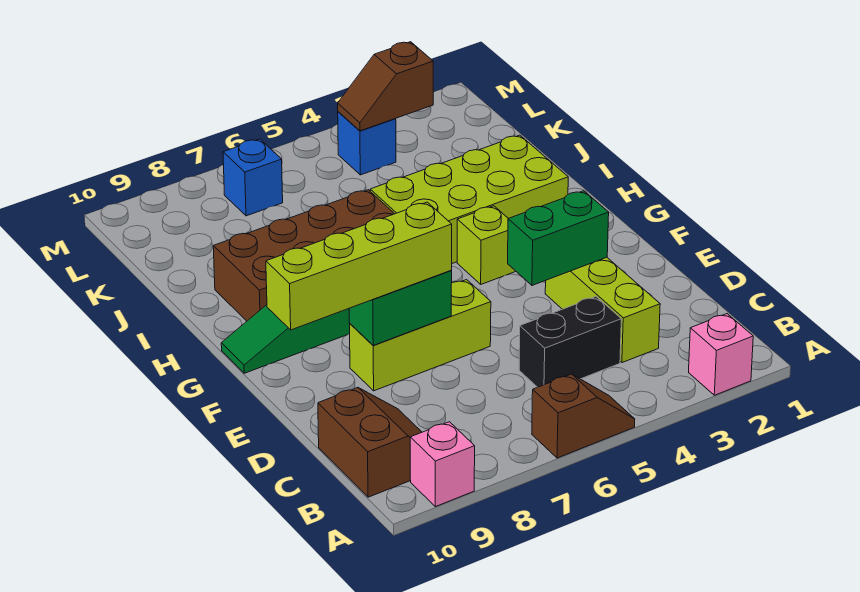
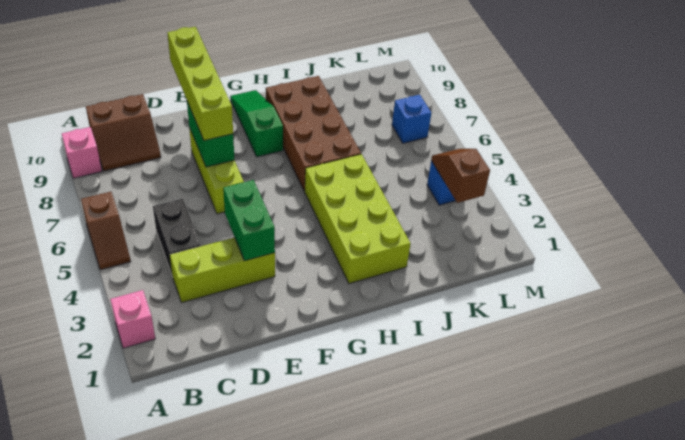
lime 1x1 brick [457,206,516,284] -> none

